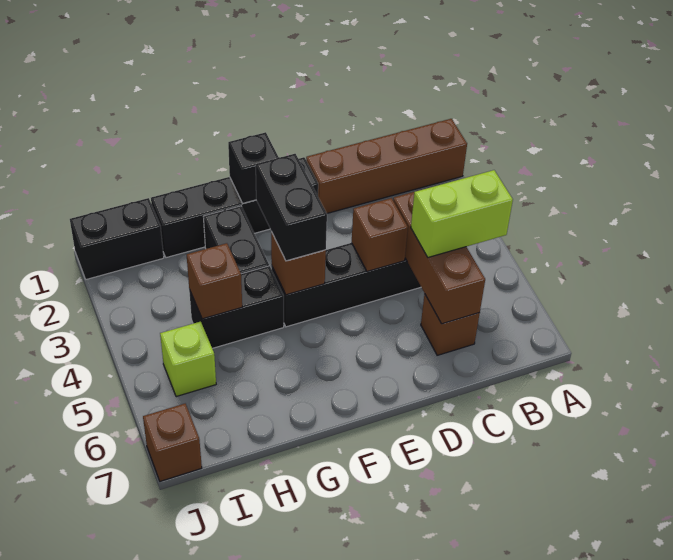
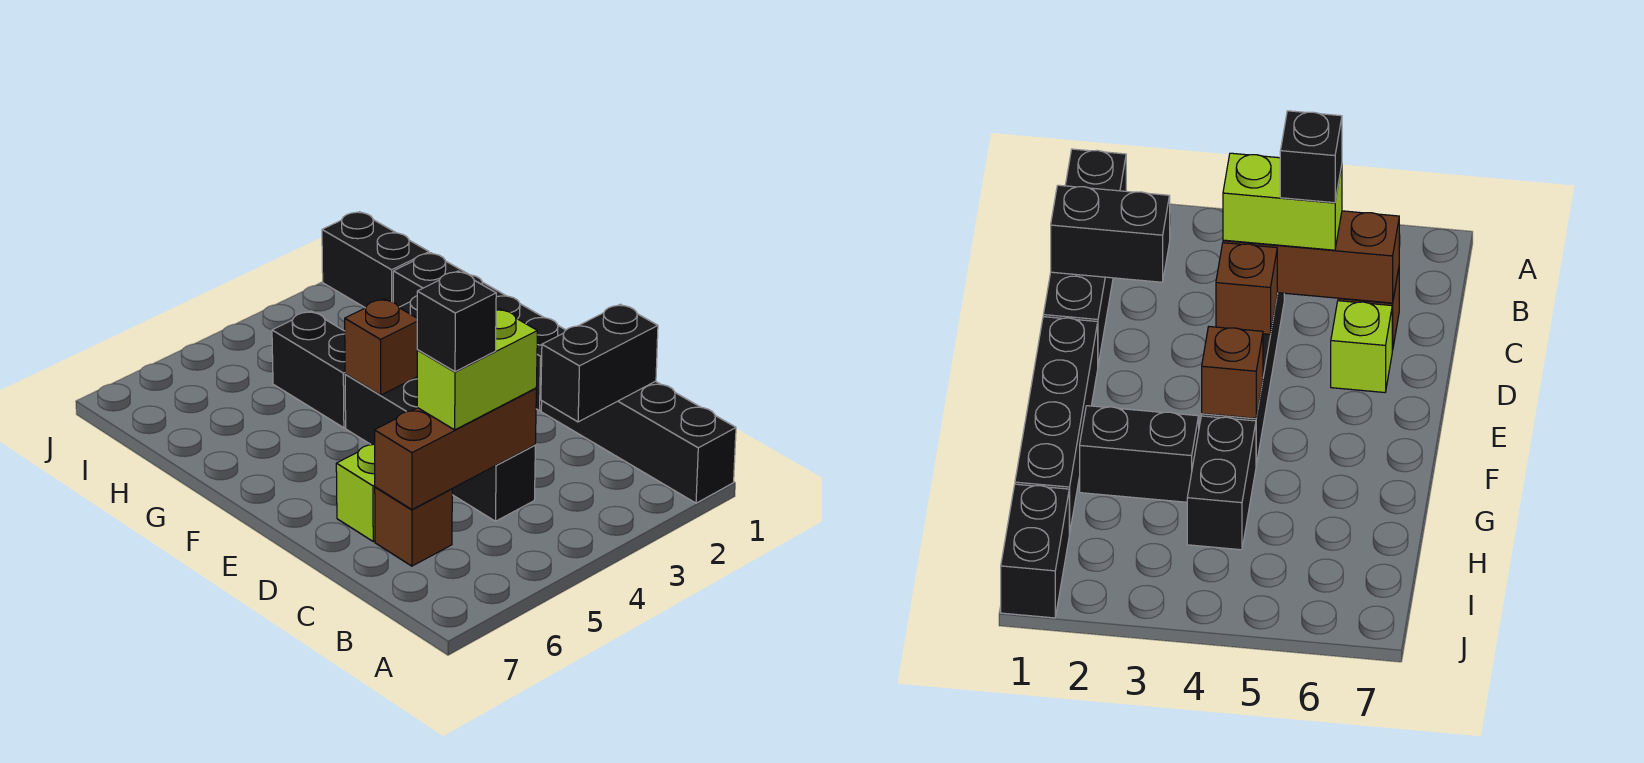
brown 1x4 brick [306,119,467,213] -> black 1x4 brick [541,381,736,503]
lime 1x2 brick [411,170,513,257] -> lime 1x2 brick turned to [417,309,537,430]
black 1x1 brick [228,132,278,203] -> black 1x1 brick moved to [417,271,496,372]
black 1x2 brick [256,154,327,261] -> black 1x2 brick moved to [541,304,658,422]
brown 1x1 brick [187,243,242,319] -> none
lime 1x1 brick [160,322,216,397] -> lime 1x1 brick moved to [336,444,375,541]
brown 1x1 brick [143,404,202,481] -> none

